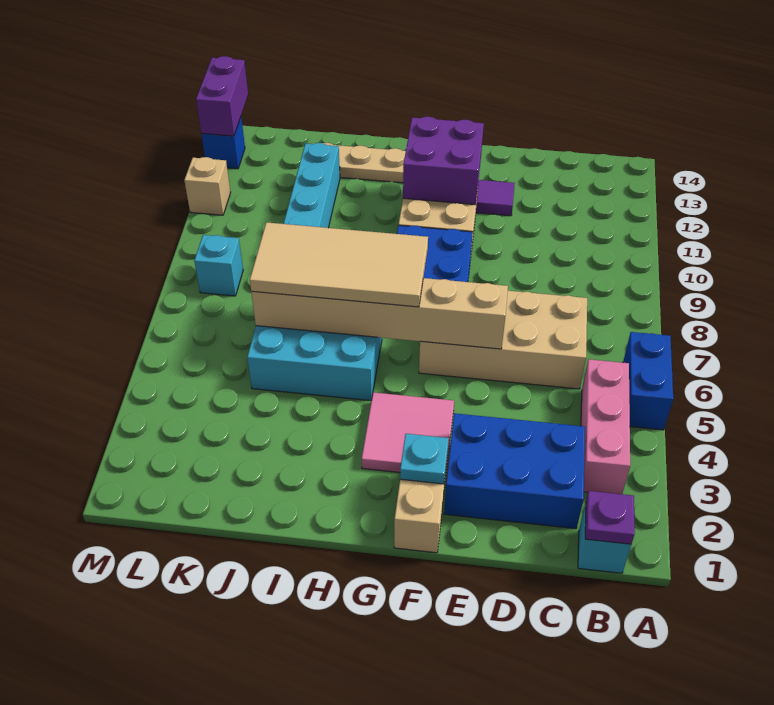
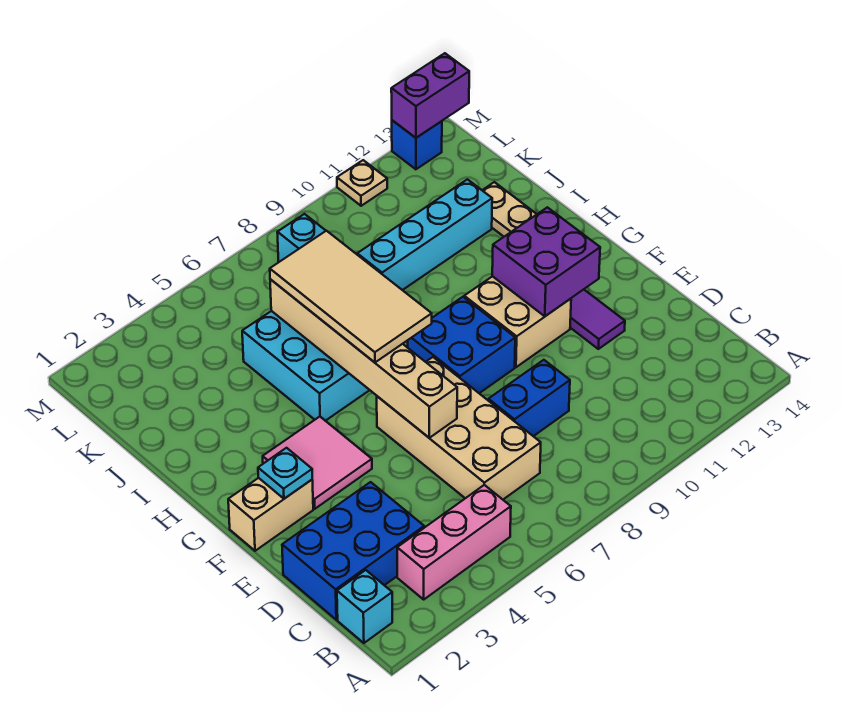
blue 1x2 brick [623,332,673,430] -> blue 1x2 brick moved to [488,360,570,436]
purple 1x1 plate [585,491,635,544] -> none
blue 2x3 brick [444,413,585,529] -> blue 2x3 brick turned to [282,482,424,620]
tan 1x1 brick [184,157,231,215] -> tan 1x1 plate [337,160,387,206]

